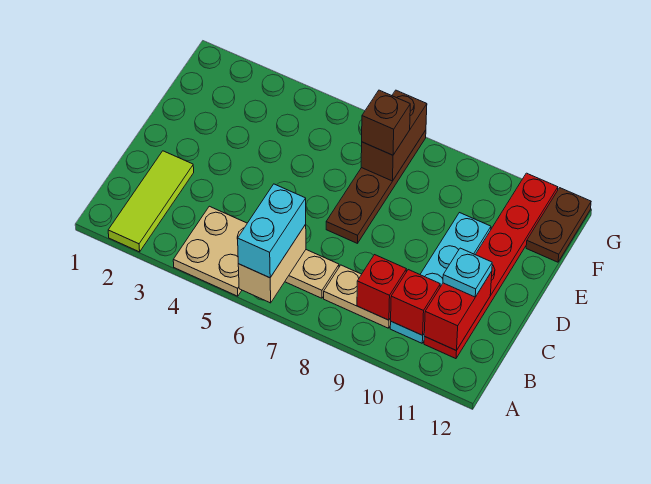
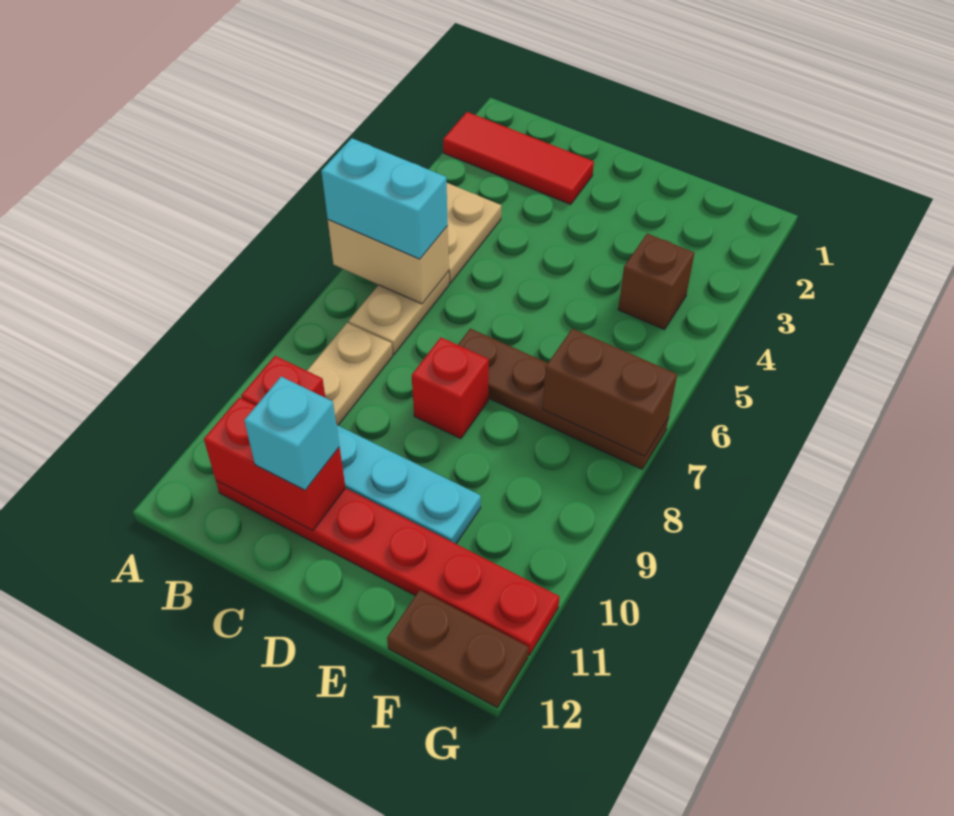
lime 1x3 tile [108,151,194,252] -> red 1x3 tile [443,112,594,204]
red 1x1 brick [357,255,406,320] -> red 1x1 brick moved to [412,338,489,439]
cyan 1x1 plate [443,248,492,297] -> cyan 1x1 brick [244,377,339,490]
brown 1x1 brick [362,90,410,155] -> brown 1x1 brick moved to [618,234,694,330]

